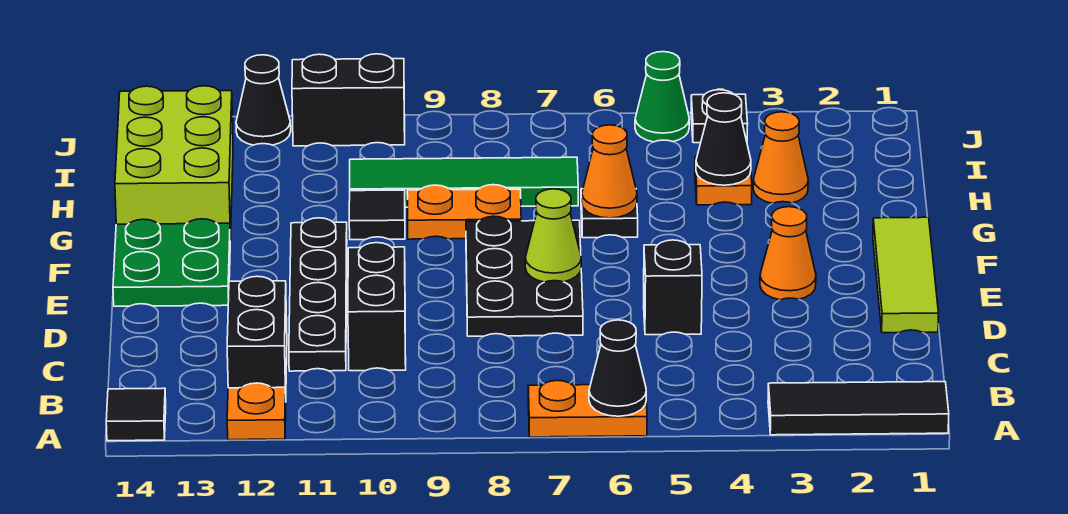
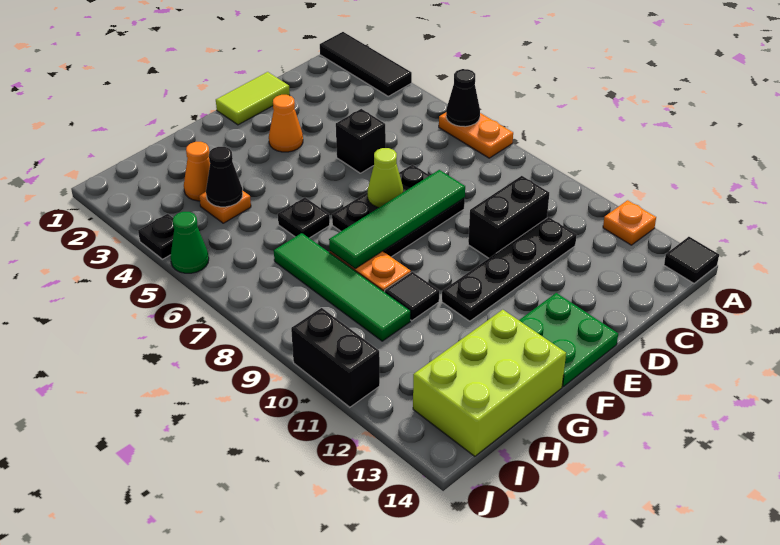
black 1x2 brick [227,276,287,394] -> none
lime 1x3 tile [873,217,938,333] -> lime 1x2 tile [216,72,290,125]
none -> green 1x4 tile [329,170,465,269]
orange 1x1 cone [582,125,637,218] -> none
black 1x1 cone [236,55,291,145] -> none

